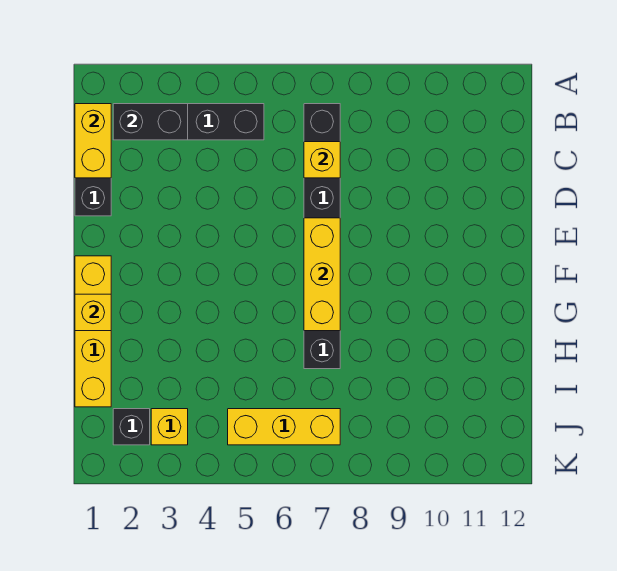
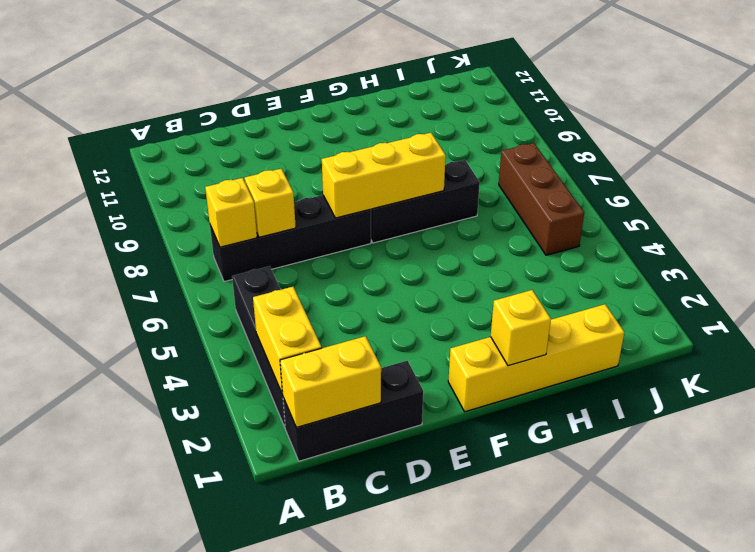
black 1x2 brick [113,104,188,140] -> yellow 1x2 brick [253,287,321,394]
black 1x1 brick [113,409,150,445] -> none
yellow 1x1 brick [151,409,188,445] -> yellow 1x1 brick moved to [205,178,257,247]
yellow 1x3 brick [228,409,340,445] -> brown 1x3 brick [499,143,584,255]

